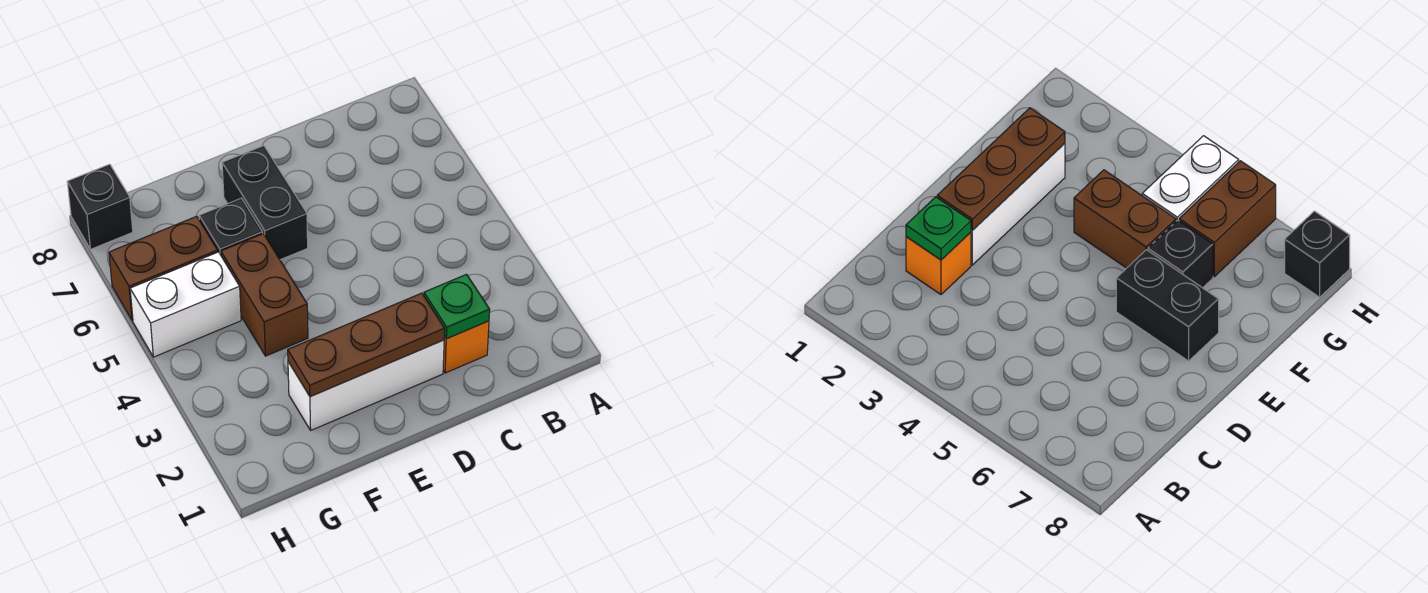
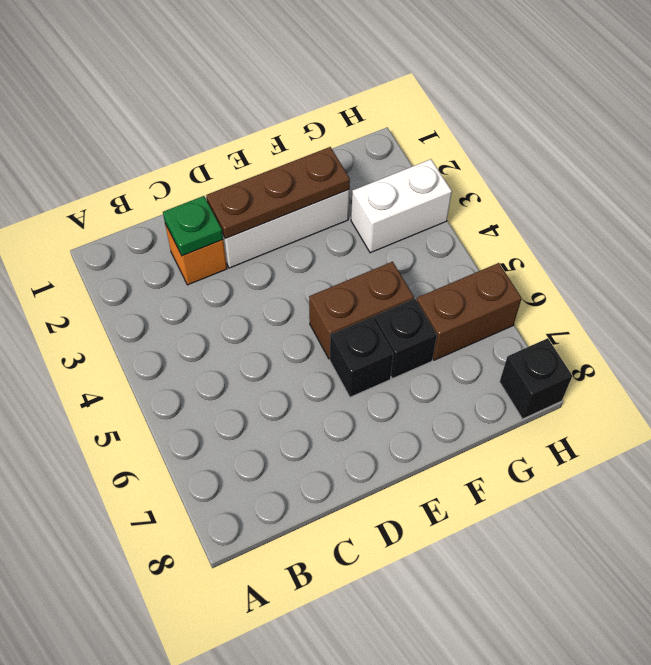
black 1x2 brick [222,146,308,260] -> black 1x1 brick [330,317,393,397]
brown 1x2 brick [221,234,308,356] -> brown 1x2 brick turned to [309,262,414,359]
white 1x2 brick [130,252,241,357] -> white 1x2 brick moved to [351,159,452,253]

